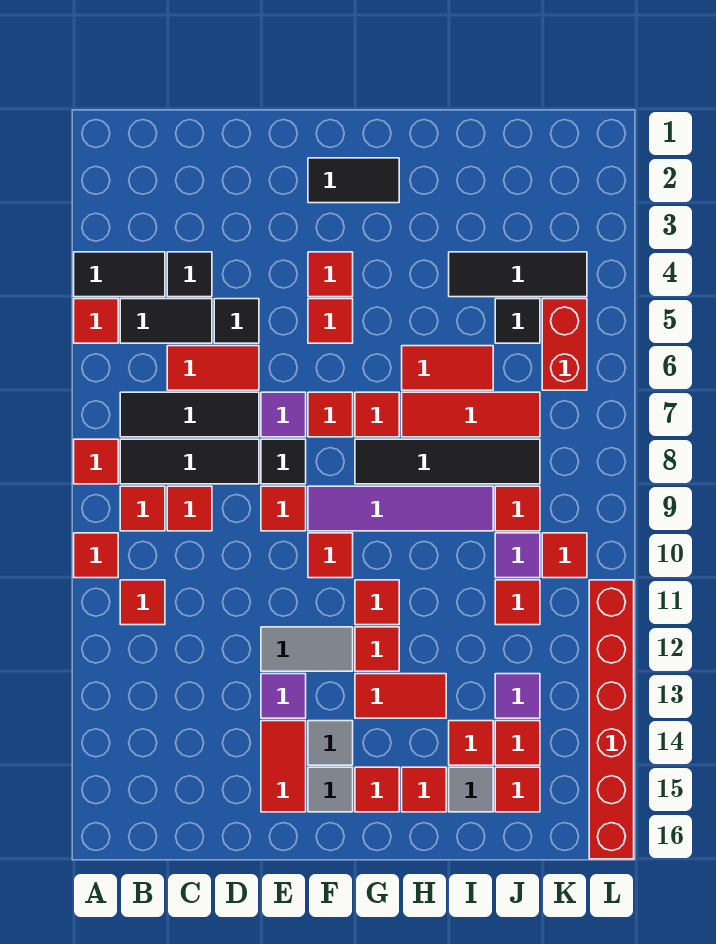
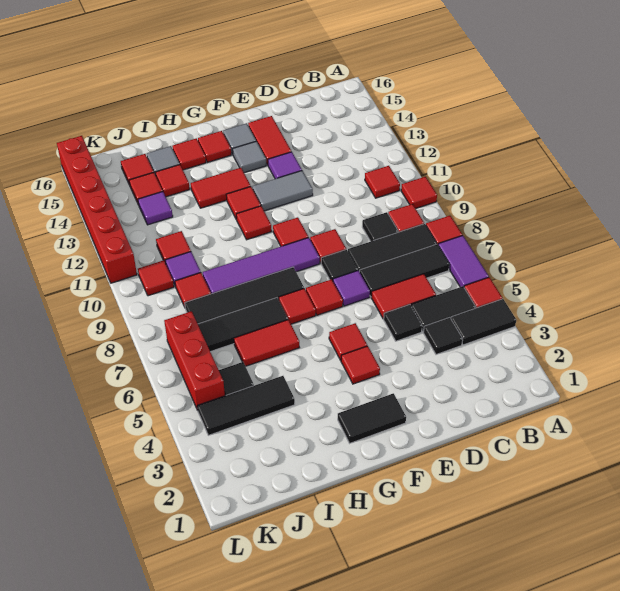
none -> purple 1x2 tile [438,235,489,287]
red 1x1 tile [167,486,212,531] -> black 1x1 tile [362,212,398,241]
red 1x3 tile [402,392,540,437] -> black 1x3 tile [198,298,288,352]
red 1x2 brick [542,299,587,390] -> red 1x3 brick [164,311,225,410]

